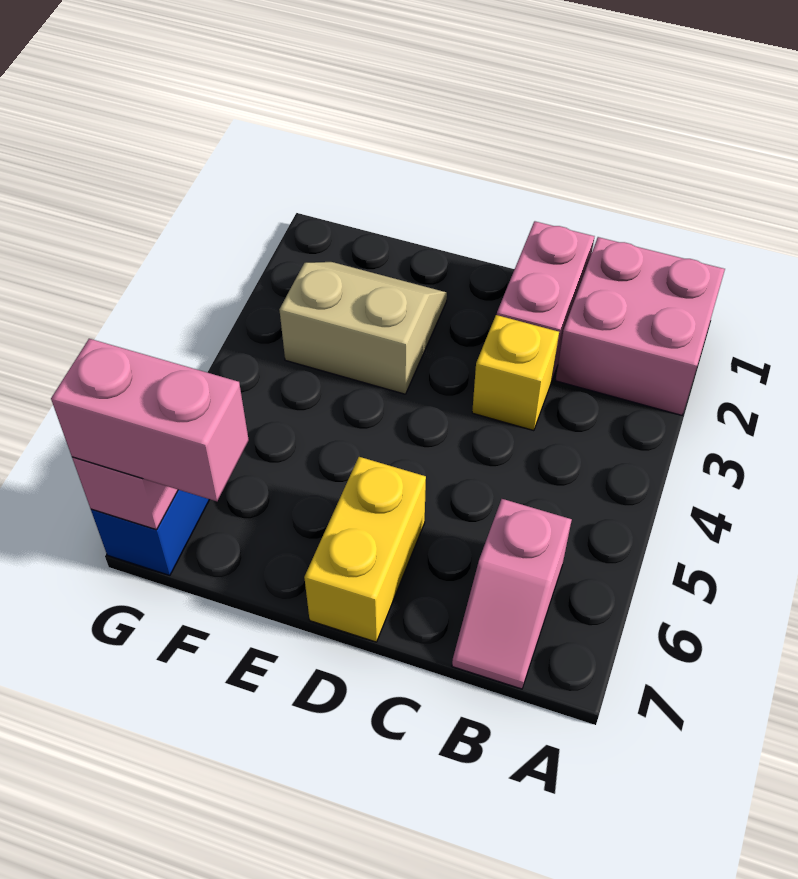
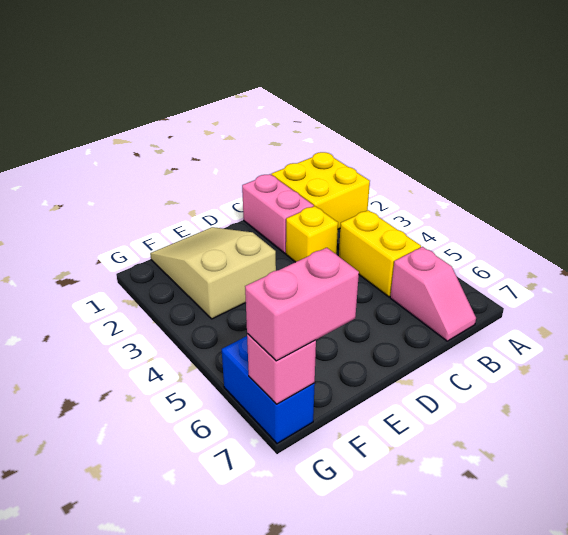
pink 2x2 brick [555,237,725,415] -> yellow 2x2 brick [271,152,370,229]
yellow 1x2 brick [304,457,426,642] -> yellow 1x2 brick moved to [339,210,421,297]
tan 2x2 slope [279,262,447,394] -> tan 2x3 slope [150,227,276,319]

